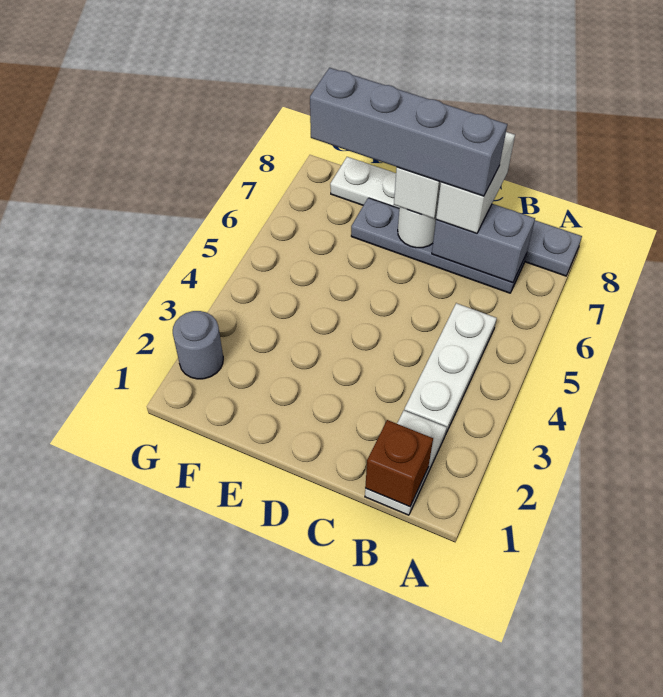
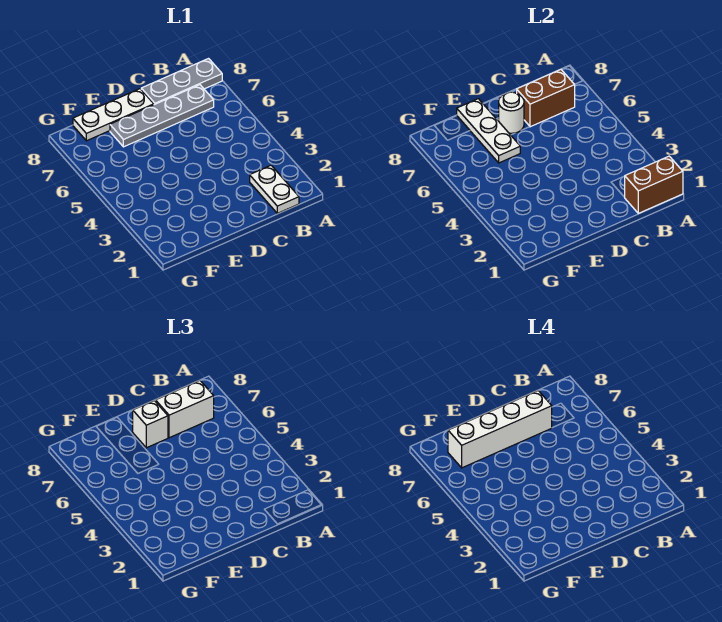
brown 1x1 brick [365,420,433,507] -> brown 1x2 brick [625,156,683,213]
white 1x3 plate [404,303,497,433] -> white 1x3 plate moved to [457,99,520,163]
grey 1x2 brick [432,204,535,283] -> brown 1x2 brick [517,69,575,127]
white 1x2 brick [436,132,515,234] -> white 1x2 brick turned to [156,380,214,438]
grey 1x4 brick [310,68,507,196] -> white 1x4 brick [448,391,552,468]
grey 1x1 round brick [173,311,223,379] -> none

